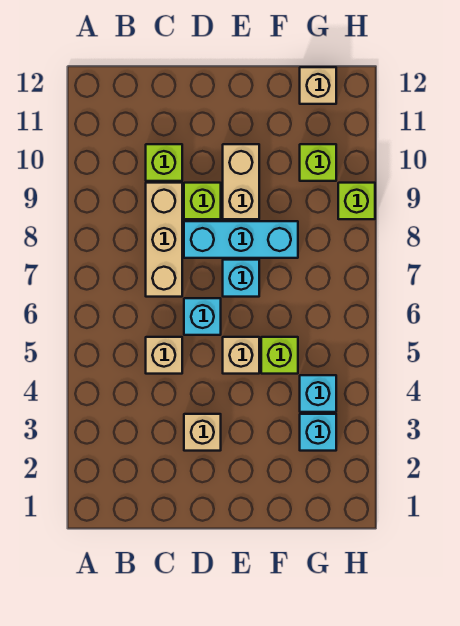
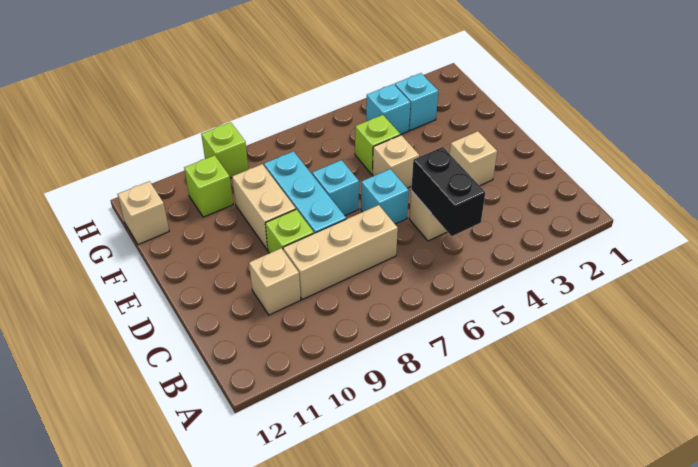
none -> black 1x2 brick [411,147,485,236]
lime 1x1 brick [146,144,182,181] -> tan 1x1 brick [249,248,301,315]
tan 1x2 brick [223,144,259,219] -> tan 1x2 brick turned to [232,164,296,250]

